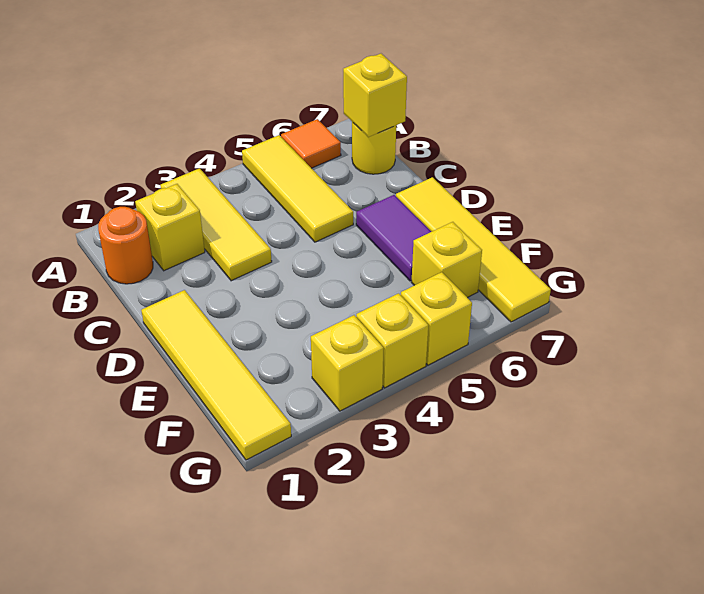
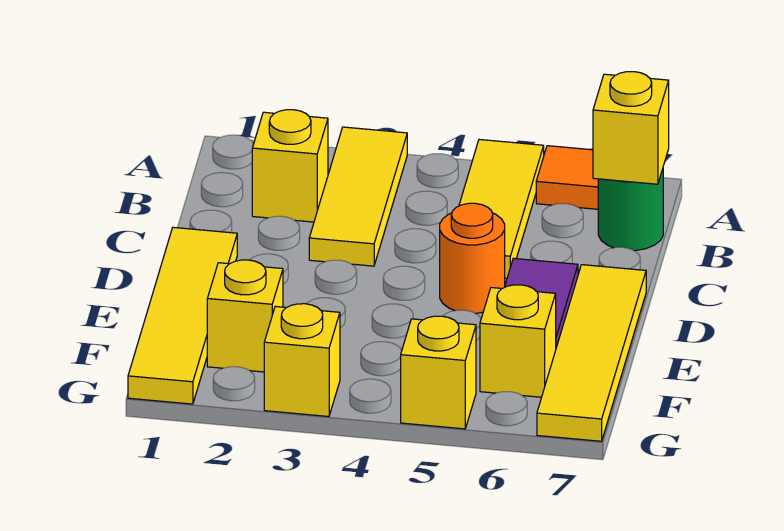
orange 1x1 round brick [98,207,153,284] -> orange 1x1 round brick moved to [440,203,505,313]
yellow 1x1 round brick [352,122,396,174] -> green 1x1 round brick [598,169,663,251]
yellow 1x1 brick [356,293,429,388] -> yellow 1x1 brick moved to [207,260,283,372]

